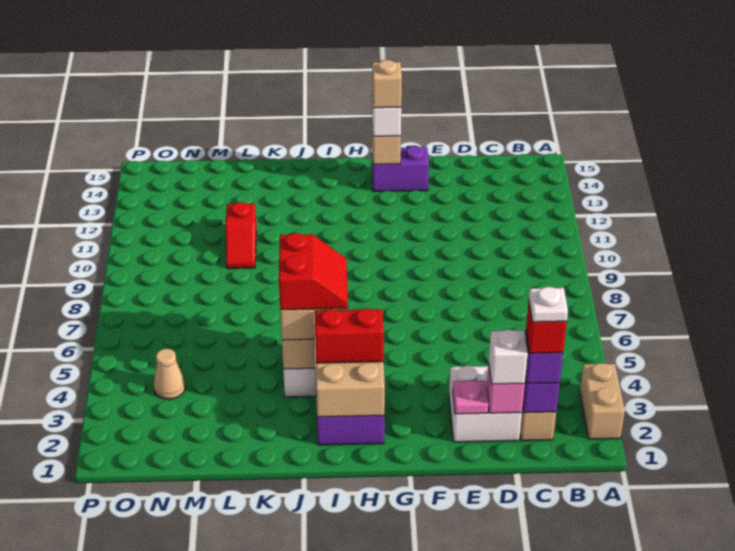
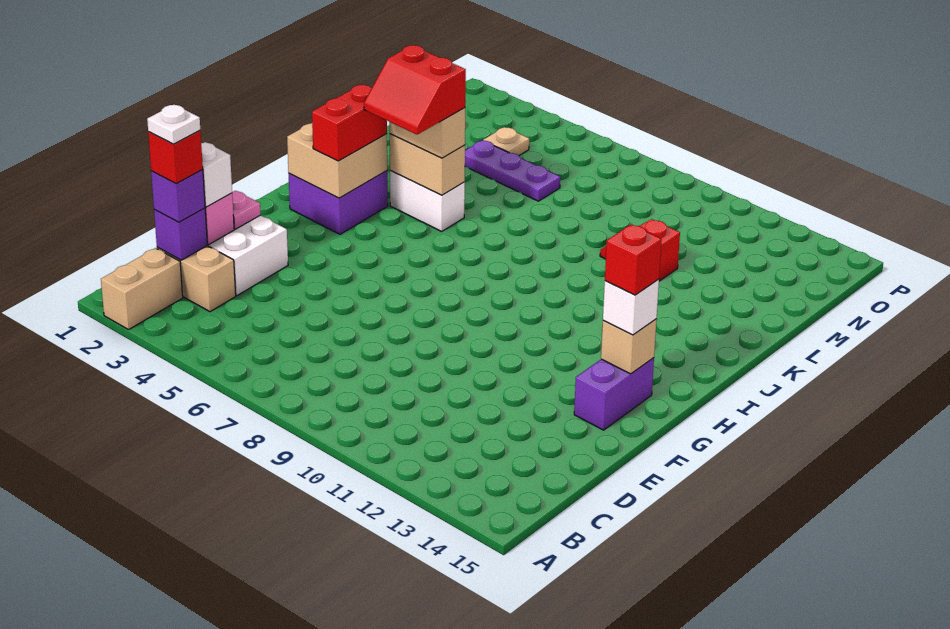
tan 1x2 brick [580,363,625,439] -> tan 1x2 brick turned to [101,248,183,330]
tan 1x1 brick [372,60,402,108] -> red 1x1 brick [605,225,662,295]
none -> purple 1x3 plate [465,140,560,201]
tan 1x1 cone [154,348,185,399] -> tan 1x1 plate [483,127,529,155]

